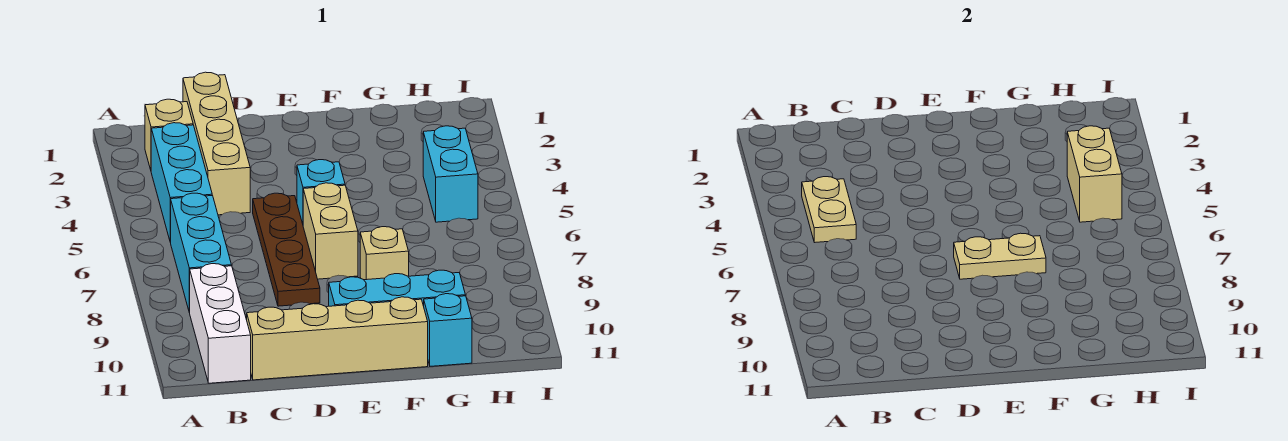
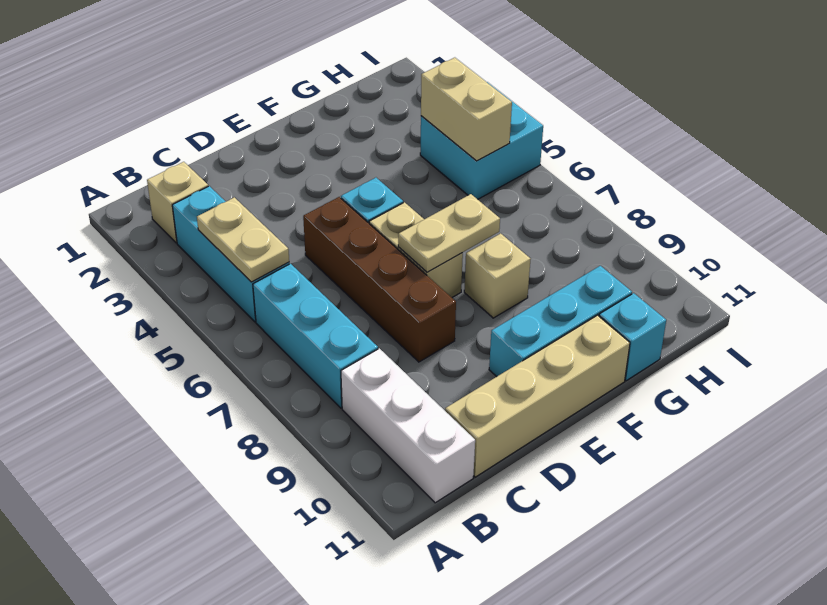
tan 1x4 brick [183,72,250,215] -> none
brown 1x4 plate [253,193,320,306] -> brown 1x4 brick [303,197,456,362]
cyan 1x2 brick [423,126,478,222] -> cyan 2x2 brick [420,82,543,199]

